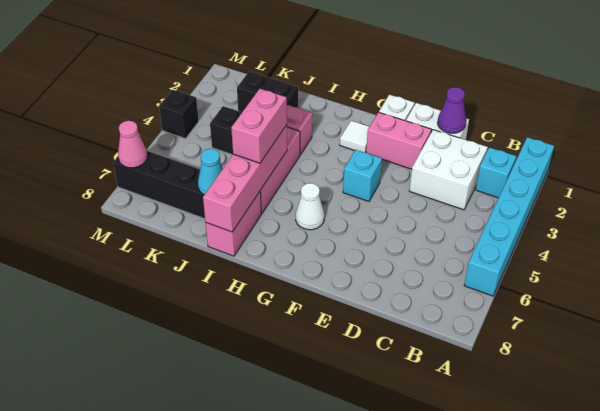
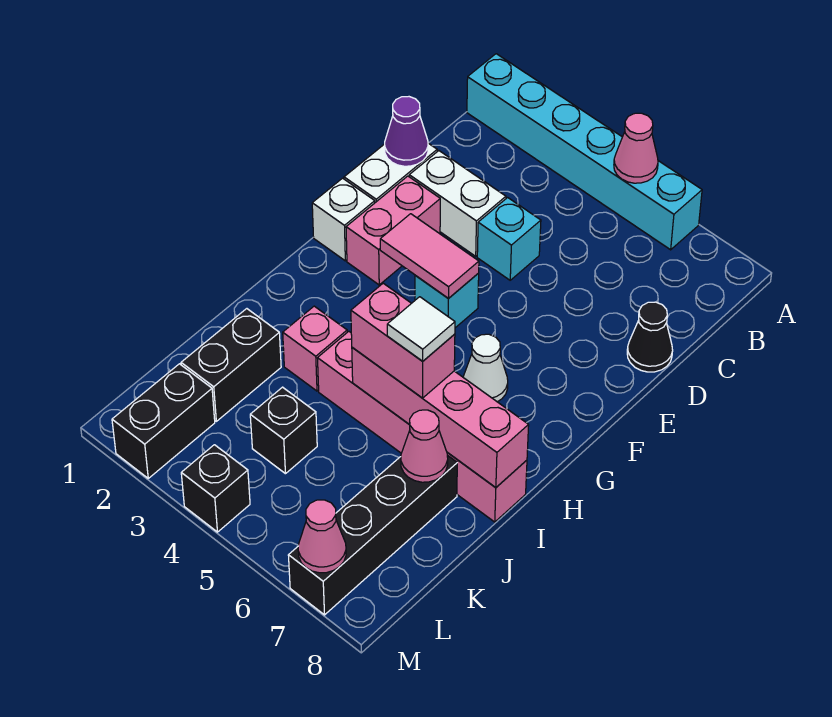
none -> pink 1x1 cone [614,113,658,183]
cyan 1x1 brick [476,147,516,198] -> cyan 1x1 brick moved to [477,198,541,280]
white 2x2 brick [409,130,488,210] -> white 1x2 brick [409,151,506,256]
none -> black 1x1 cone [627,302,673,372]
none -> pink 1x2 tile [380,214,479,299]
white 1x1 tile [340,121,370,153] -> white 1x1 tile moved to [387,297,455,361]
cyan 1x1 cone [198,149,223,195] -> pink 1x1 cone [401,410,448,482]
none -> black 1x2 brick [112,364,215,478]

